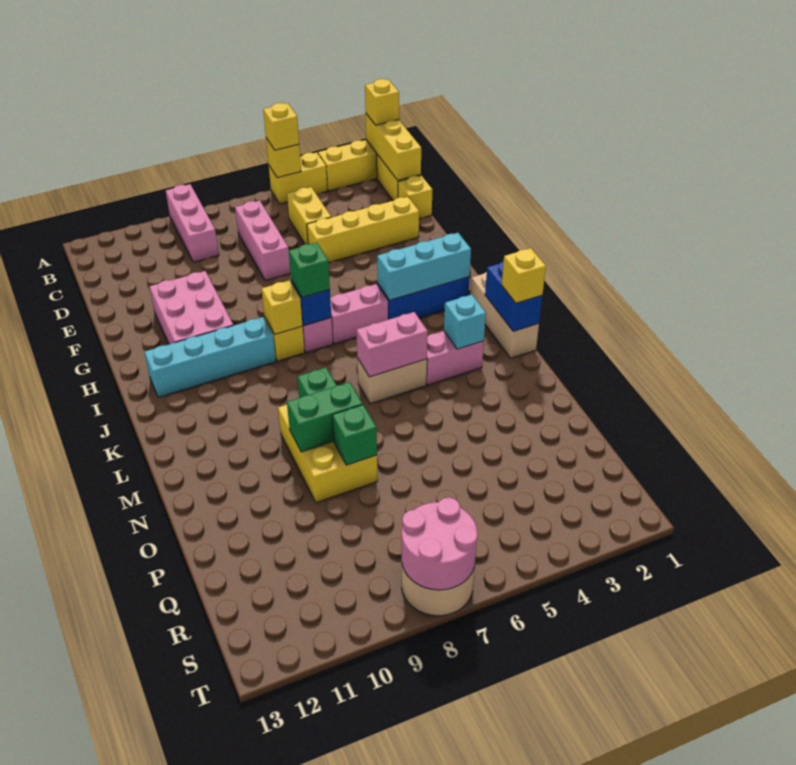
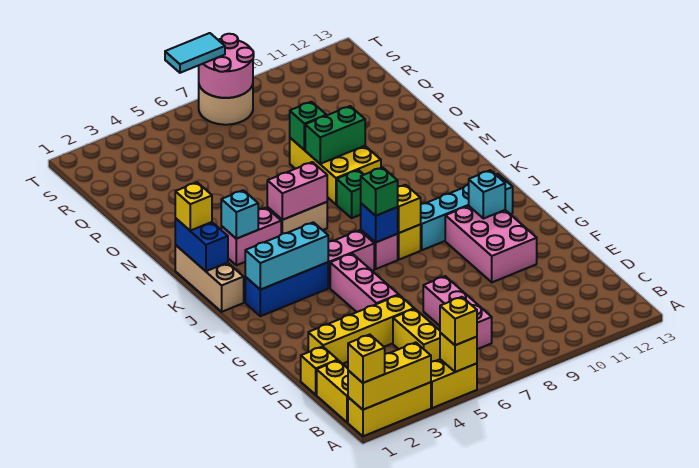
yellow 1x3 brick [366,114,421,180] -> yellow 1x3 brick turned to [348,342,431,410]
pink 1x3 brick [166,184,219,262] -> pink 1x3 brick moved to [330,254,399,312]
none -> cyan 1x1 brick [469,170,505,219]
none -> cyan 1x2 tile [165,33,225,73]

